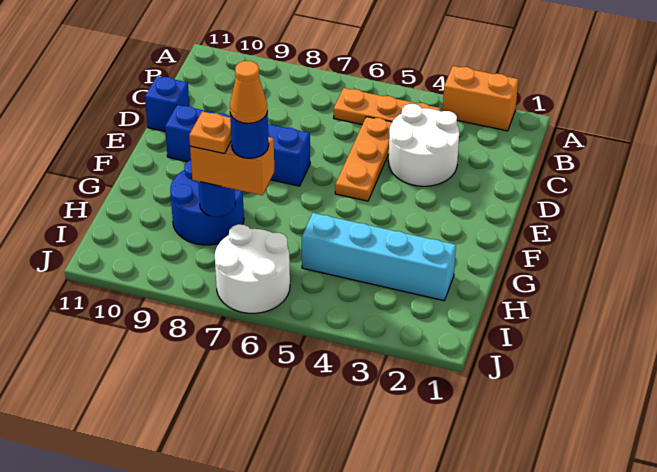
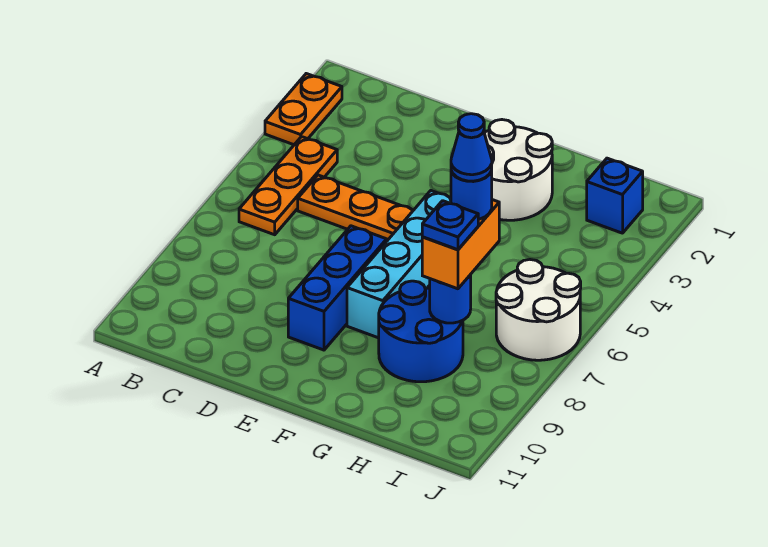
orange 1x2 brick [443,66,518,131] -> orange 1x2 plate [265,74,342,145]
white 2x2 round brick [388,104,459,186] -> white 2x2 round brick moved to [484,120,552,220]
blue 1x1 brick [145,76,190,131] -> blue 1x1 brick moved to [587,158,643,233]
blue 1x4 brick [165,105,310,186] -> blue 1x3 brick [288,226,387,350]
cyan 1x4 brick [302,213,456,301] -> cyan 1x4 brick moved to [347,191,451,338]
orange 1x1 cone [230,61,268,123] -> blue 1x1 cone [451,114,492,181]
orange 1x1 plate [189,112,231,154] -> blue 1x1 plate [422,201,478,250]

